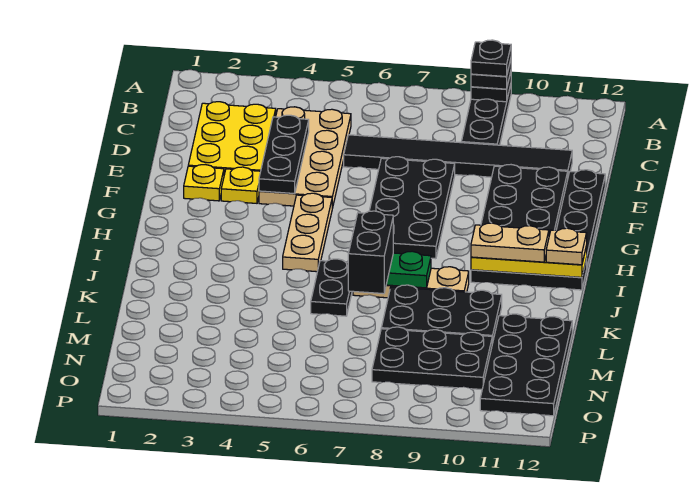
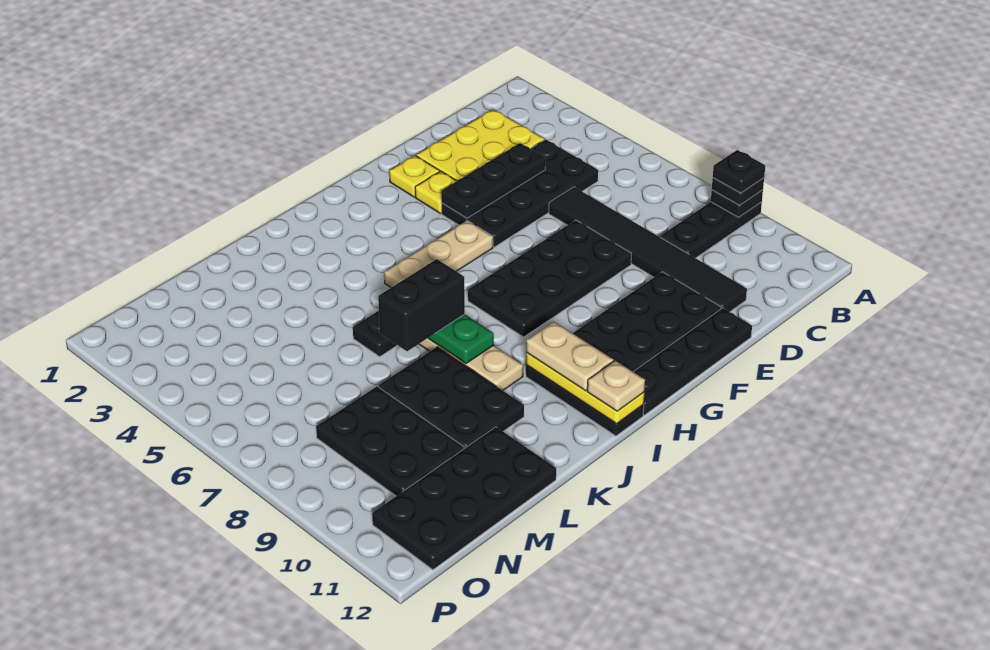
tan 2x4 plate [259,107,351,208] -> black 2x4 plate [442,140,598,247]

